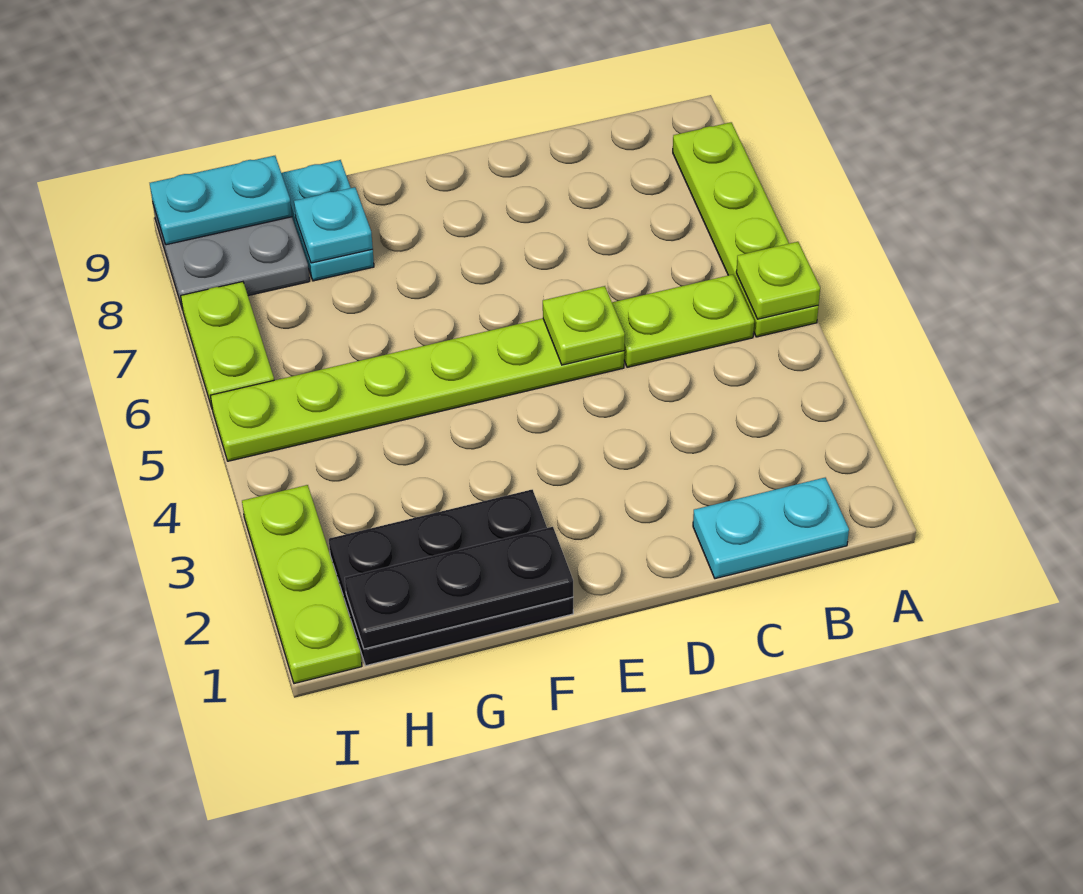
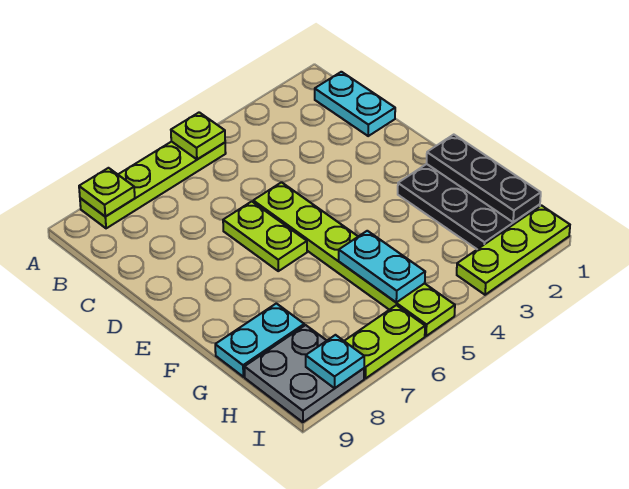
lime 1x2 plate [612,275,754,367] -> lime 1x2 plate moved to [223,201,307,271]
lime 1x1 plate [543,286,625,365] -> lime 1x1 plate moved to [79,168,135,217]
cyan 1x1 plate [294,187,373,263] -> cyan 1x1 plate moved to [306,335,364,388]
cyan 1x2 plate [150,156,292,245] -> cyan 1x2 plate moved to [339,231,425,302]

